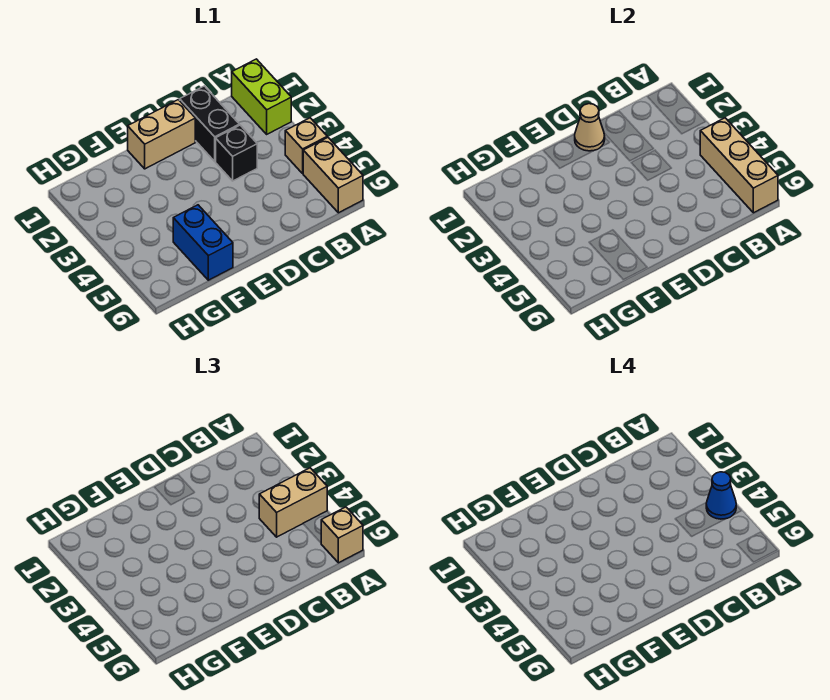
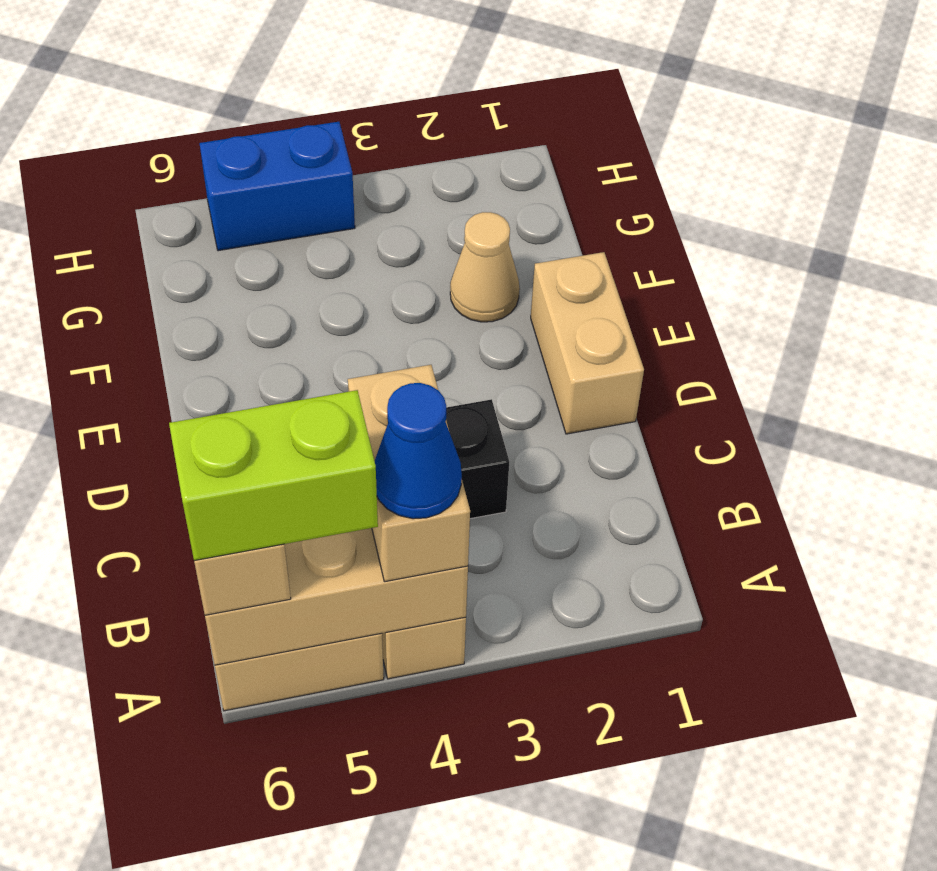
lime 1x2 brick [232,59,291,134] -> lime 1x2 brick moved to [169,390,378,561]
black 1x2 brick [180,86,239,161] -> none
tan 1x1 cone [575,104,605,151] -> tan 1x1 cone moved to [450,212,520,322]
blue 1x2 brick [173,205,233,280] -> blue 1x2 brick moved to [199,122,355,251]

